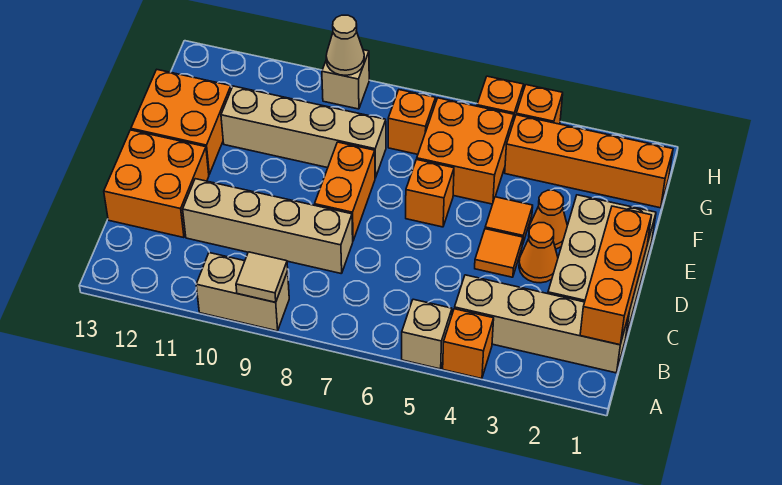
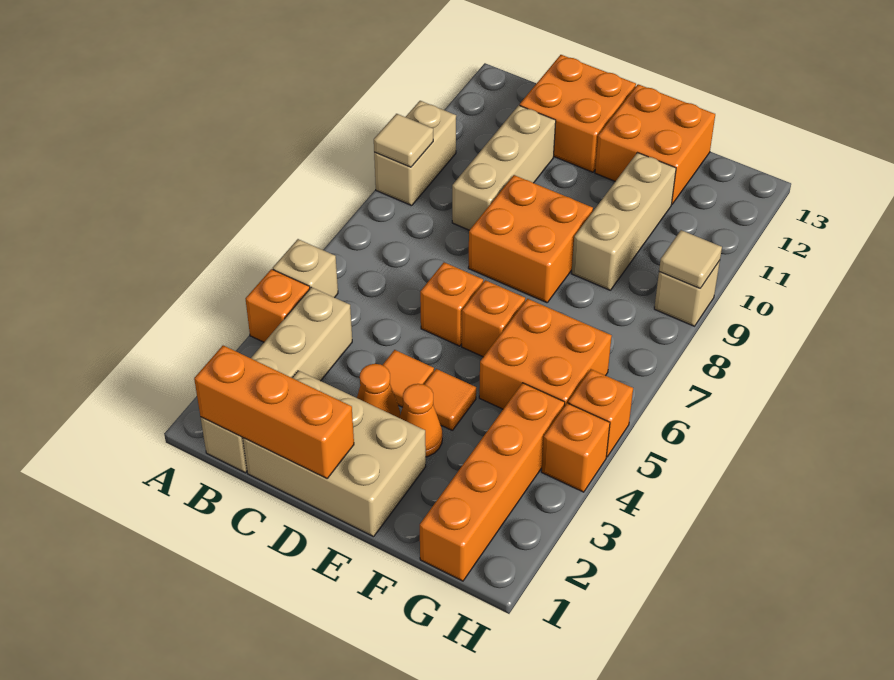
tan 1x4 brick [183,179,353,274] -> tan 1x3 brick [452,105,556,230]
orange 1x2 brick [315,142,375,240] -> orange 2x2 brick [468,175,593,303]
tan 1x4 brick [221,86,386,178] -> tan 1x3 brick [571,153,676,290]
orange 1x1 brick [388,90,436,154] -> orange 1x1 brick moved to [420,262,483,346]
tan 1x1 cone [326,15,364,75] -> tan 1x1 tile [659,230,722,288]

